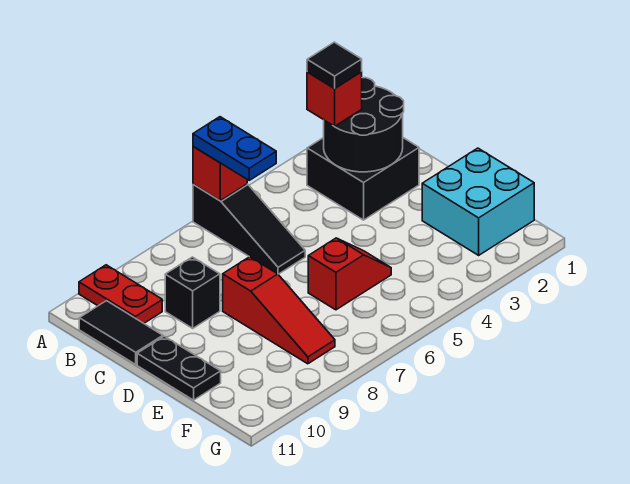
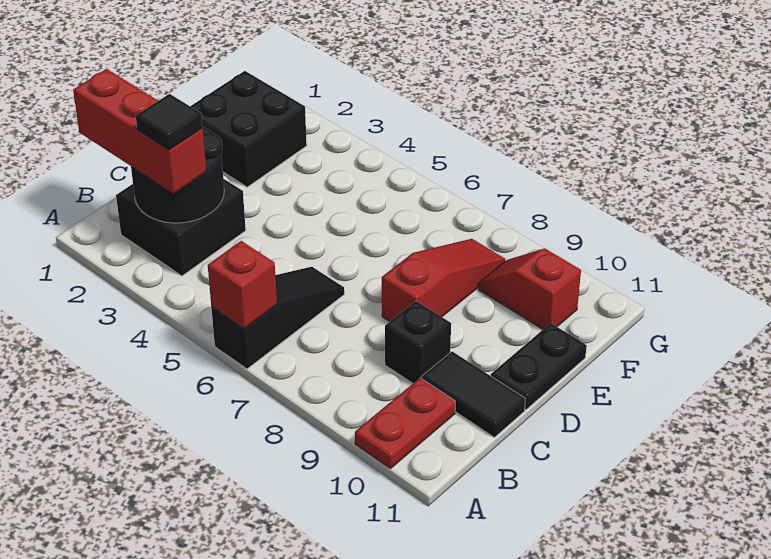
blue 1x2 plate [193,117,276,180] -> none
red 1x1 brick [307,72,362,126] -> red 1x3 brick [73,69,206,194]
black 1x2 tile [79,301,163,364] -> black 1x2 tile turned to [422,351,525,437]
cyan 2x2 brick [422,148,534,255] -> black 2x2 brick [190,71,307,187]
red 1x2 slope [308,238,391,310] -> red 1x2 slope moved to [479,248,581,329]

